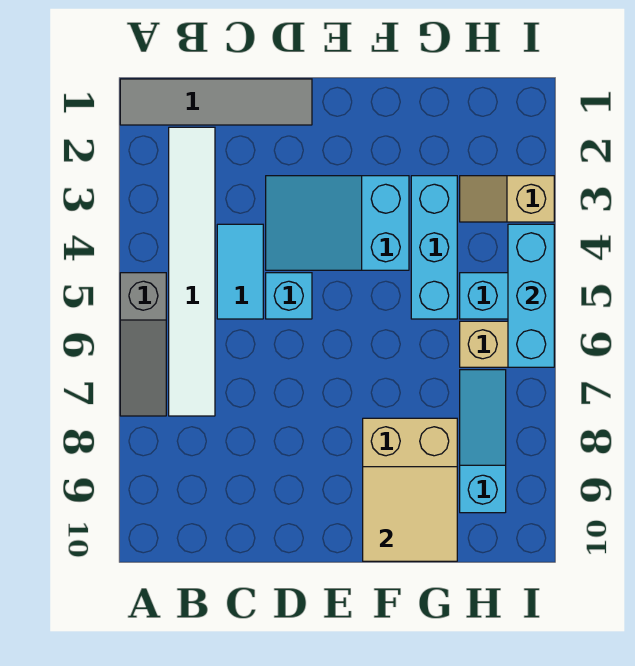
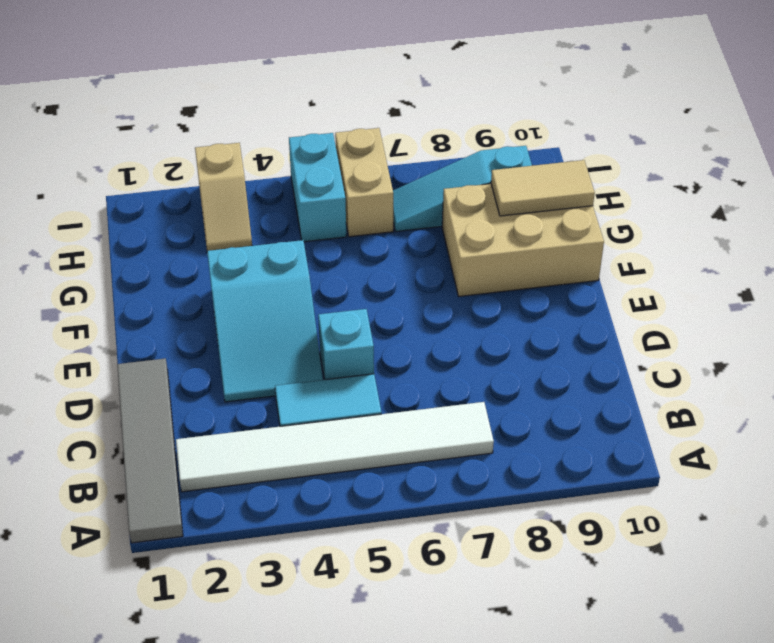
grey 1x3 slope [120,273,166,416] -> none
tan 2x2 tile [363,467,457,561] -> tan 1x2 tile [491,160,595,216]
cyan 1x3 brick [411,176,457,319] -> none
cyan 1x3 brick [508,224,554,367] -> none

